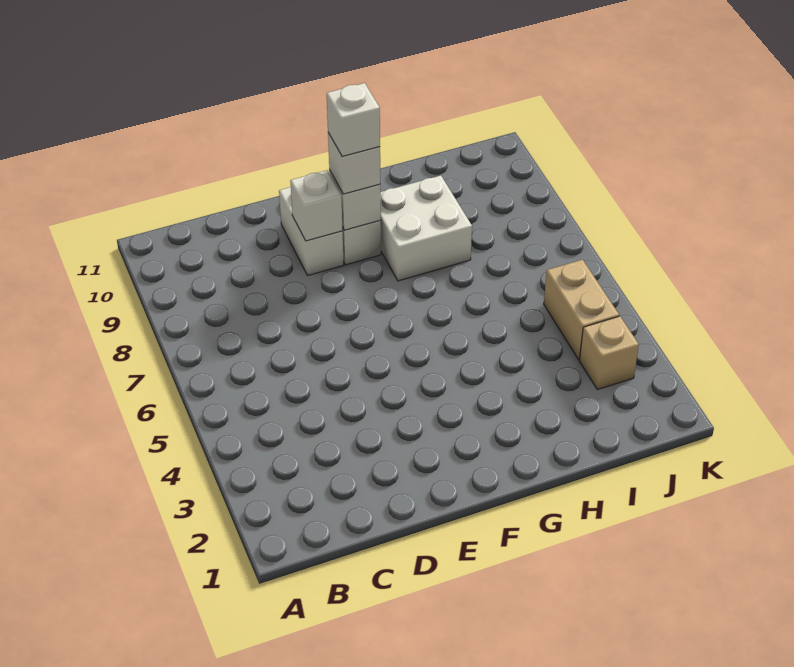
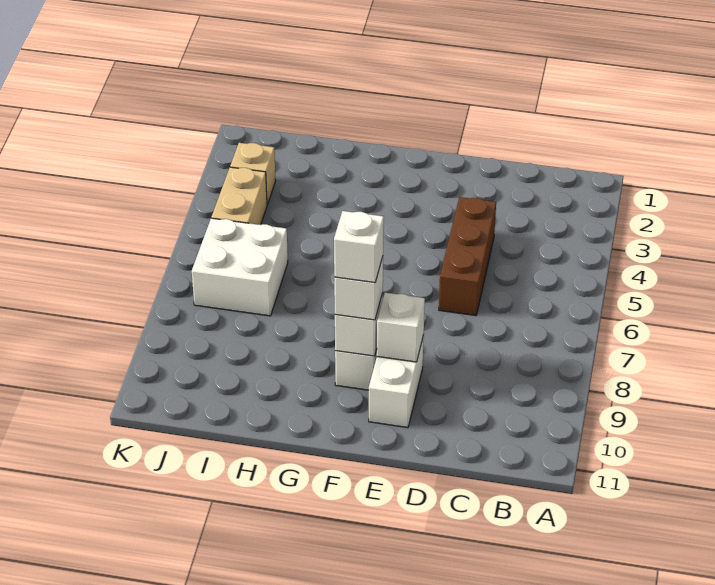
none -> brown 1x3 brick [439,197,496,316]
white 2x2 brick [380,176,472,281] -> white 2x2 brick moved to [192,218,288,316]

